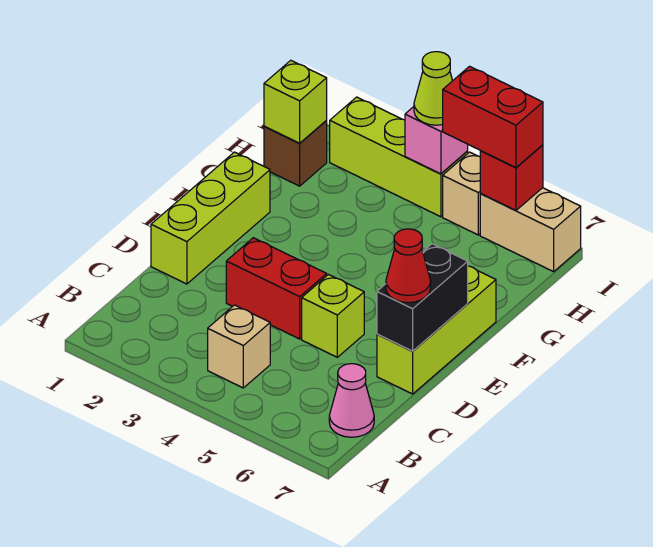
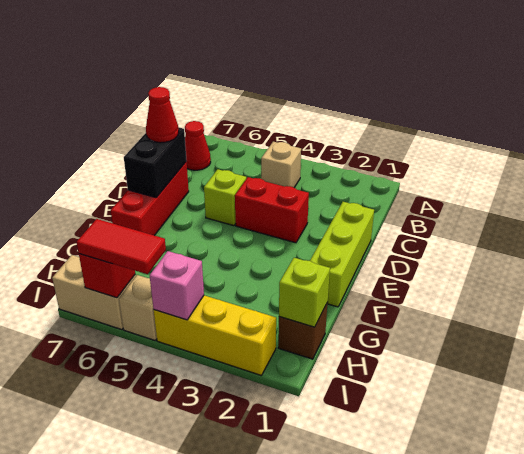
pink 1x1 cone [329,364,374,437] -> red 1x1 cone [185,121,211,170]
lime 1x3 brick [377,266,496,394] -> red 1x3 brick [111,162,189,235]
lime 1x3 brick [330,97,468,217] -> yellow 1x3 brick [154,295,276,375]
lime 1x1 cone [414,52,453,125] -> none
red 1x2 brick [443,66,543,167] -> red 1x2 tile [77,219,166,274]

